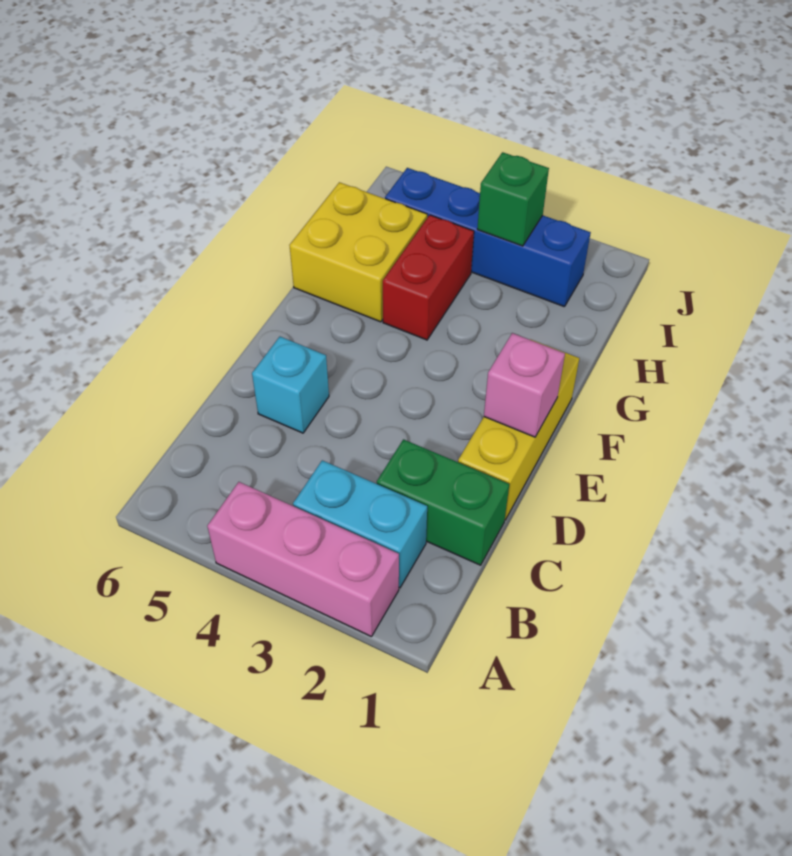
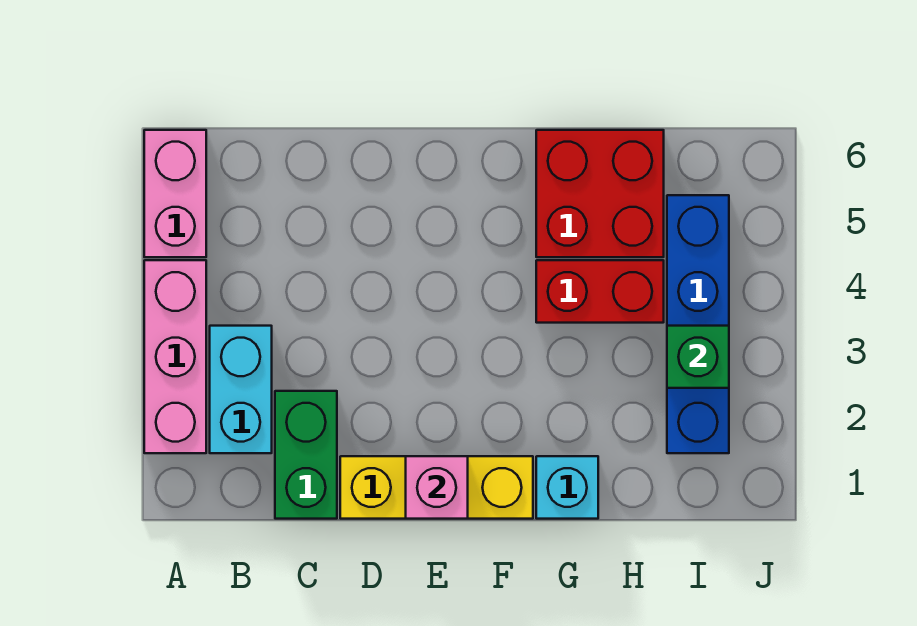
none -> pink 1x2 brick [144,130,206,257]
cyan 1x1 brick [252,337,329,433] -> cyan 1x1 brick moved to [536,456,598,519]
yellow 2x2 brick [289,182,427,322] -> red 2x2 brick [536,130,664,257]

